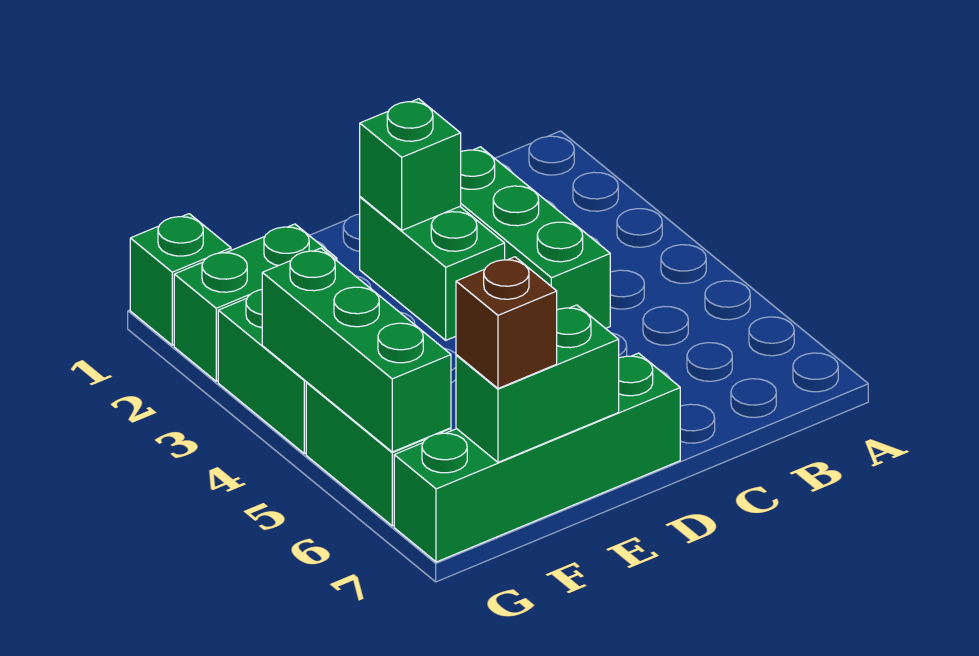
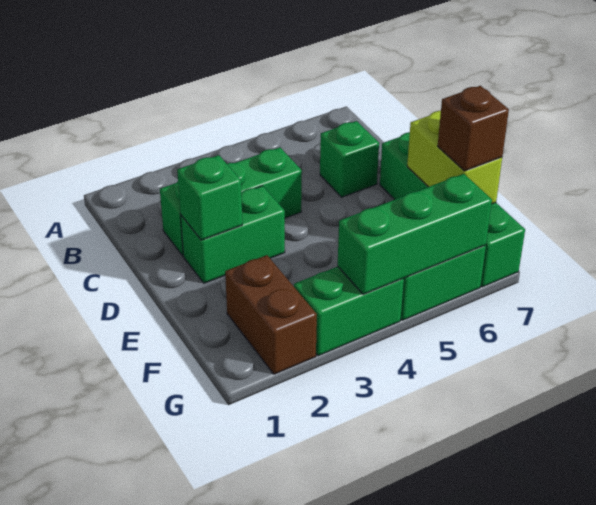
green 1x2 brick [456,305,619,462] -> lime 1x2 brick [407,111,502,204]
green 1x2 brick [174,224,337,381] -> brown 1x2 brick [225,255,317,374]
green 1x1 brick [130,214,231,345] -> green 1x1 brick moved to [320,121,379,197]

